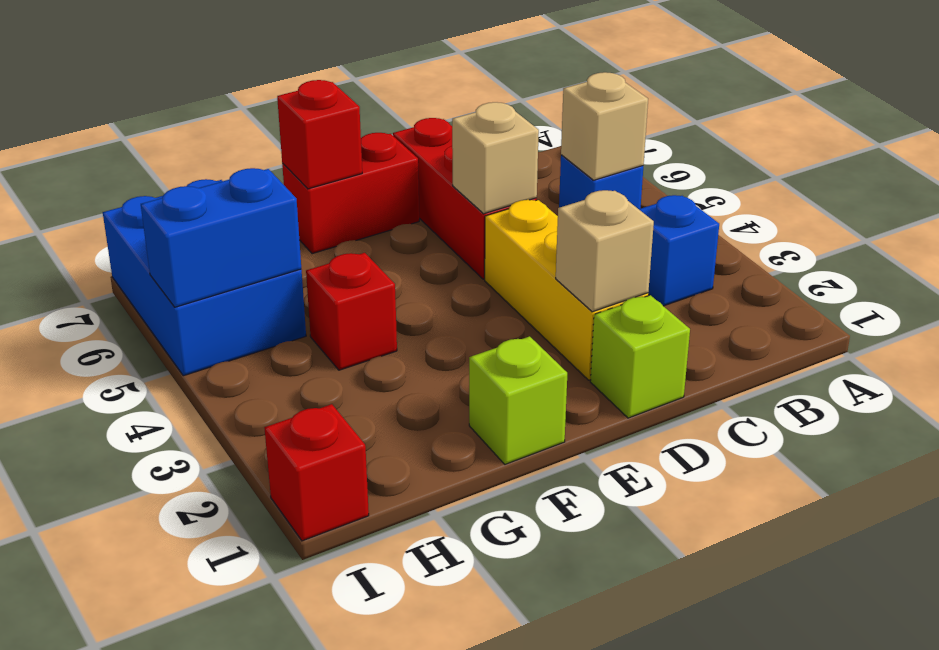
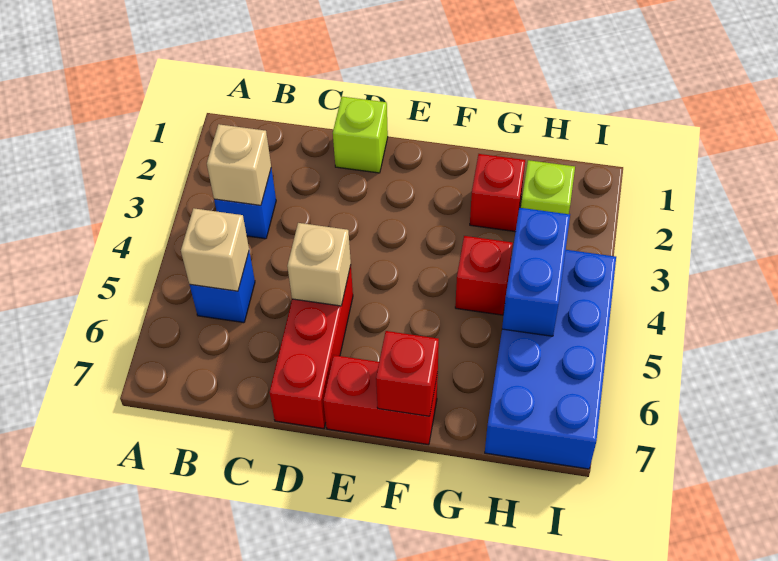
yellow 1x3 brick [485,200,648,380] -> none
tan 1x1 brick [556,190,654,312] -> tan 1x1 brick moved to [207,124,271,205]
lime 1x1 brick [469,336,567,464] -> lime 1x1 brick moved to [521,160,575,214]
blue 2x3 brick [103,179,306,376] -> blue 2x4 brick [485,250,616,469]
blue 1x2 brick [141,168,301,307] -> blue 1x2 brick turned to [502,208,570,336]
red 1x1 brick [264,404,369,541] -> red 1x1 brick moved to [470,154,525,232]

